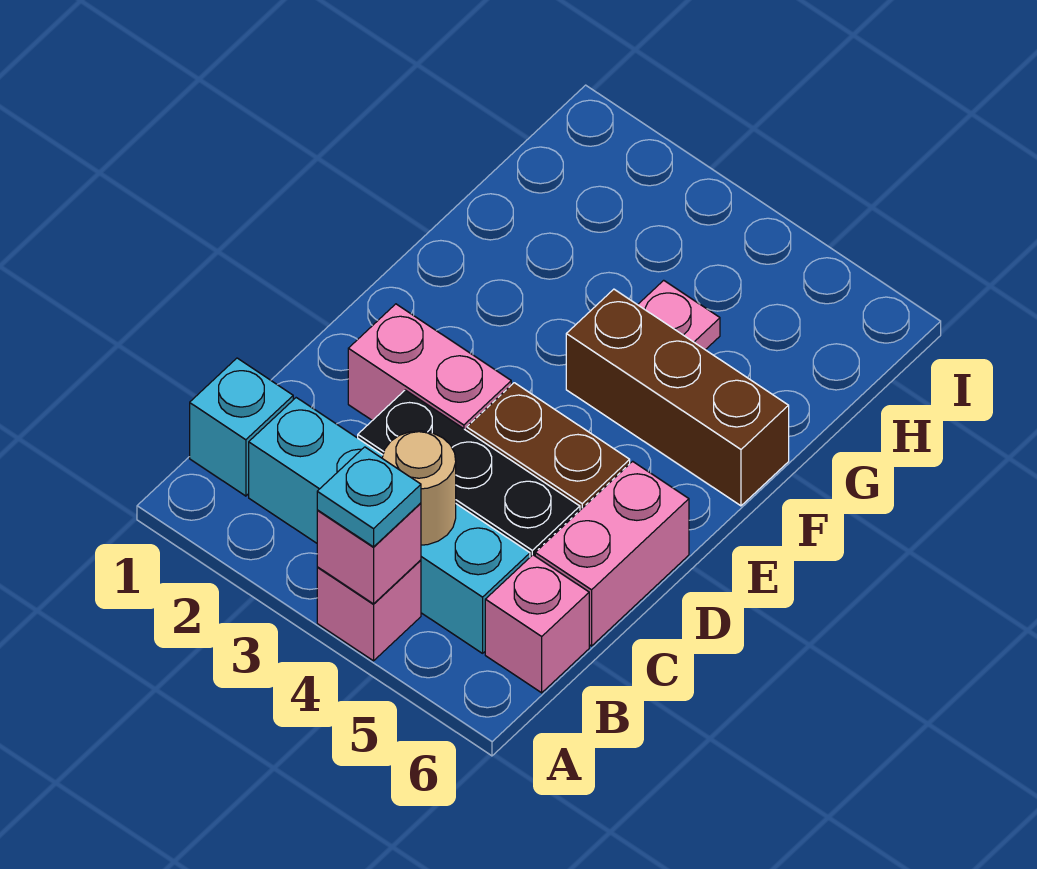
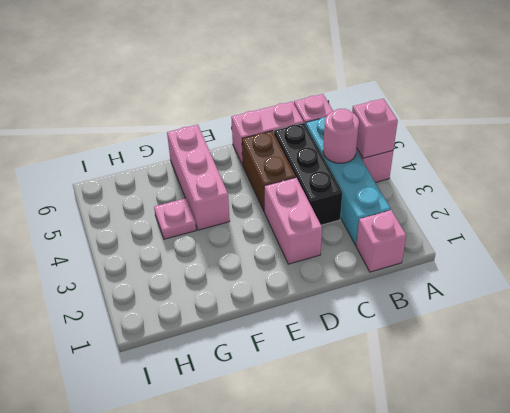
cyan 1x1 plate [317,447,421,547] -> none
cyan 1x1 brick [190,358,293,496] -> pink 1x1 brick [356,210,406,272]
tan 1x1 round brick [382,431,456,545] -> pink 1x1 round brick [323,109,359,163]
brown 1x3 brick [566,289,789,506] -> pink 1x3 brick [167,125,230,230]

